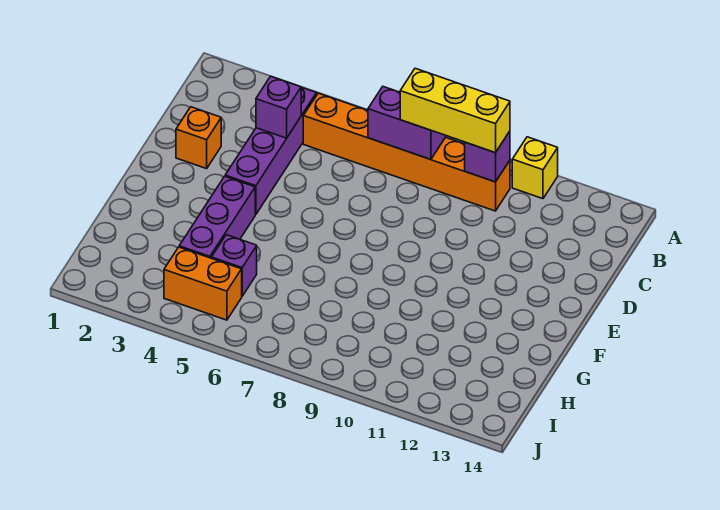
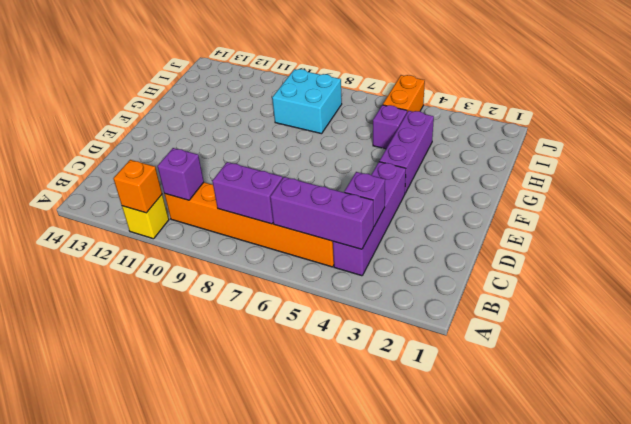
none -> purple 1x3 brick [270,177,373,249]
yellow 1x3 brick [400,68,510,153] -> none
orange 1x1 brick [176,107,221,169] -> orange 1x1 brick moved to [113,160,162,213]
none -> cyan 2x2 brick [272,69,342,134]
orange 1x2 brick [164,247,242,320] -> orange 1x2 brick turned to [383,75,425,112]

